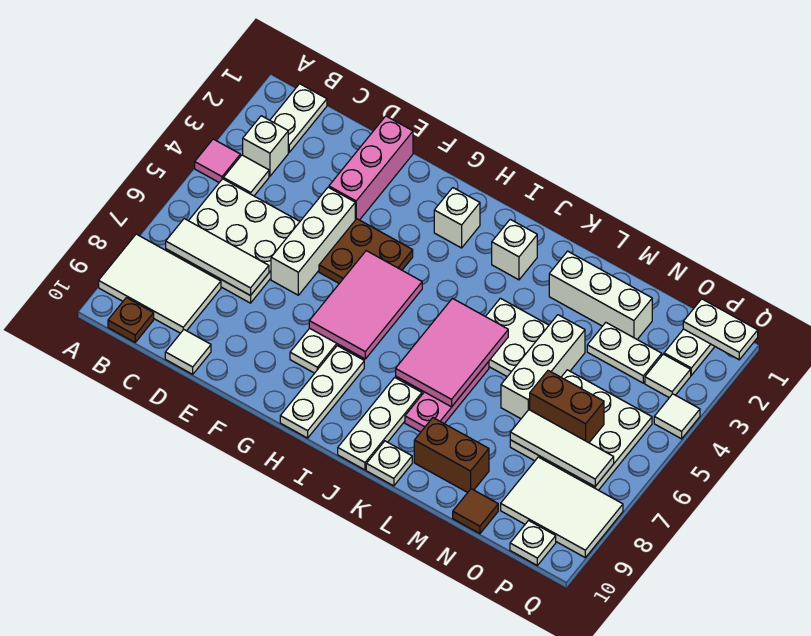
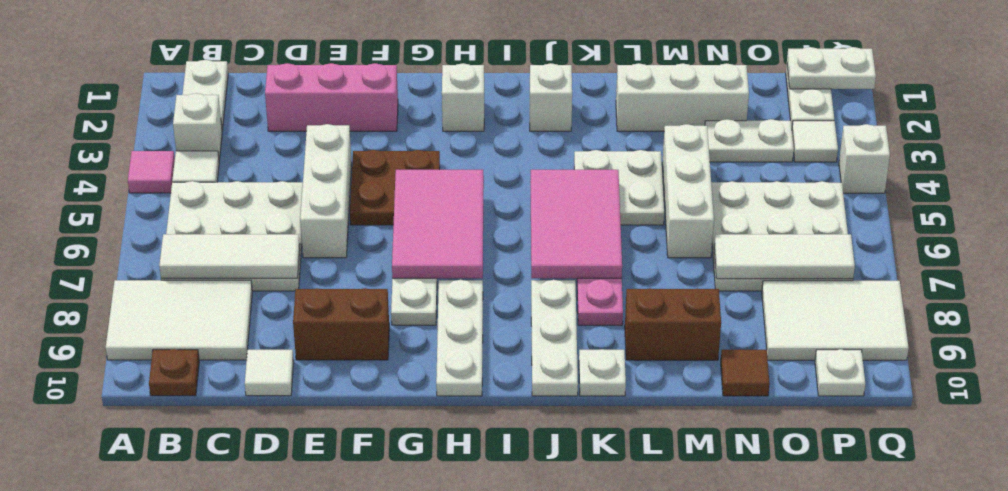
pink 1x3 brick [329,116,413,220] -> pink 1x3 brick turned to [265,63,398,131]
brown 1x2 brick [530,370,604,443] -> brown 1x2 brick moved to [293,288,389,360]
white 1x1 tile [654,394,700,439] -> white 1x1 brick [839,124,890,193]

